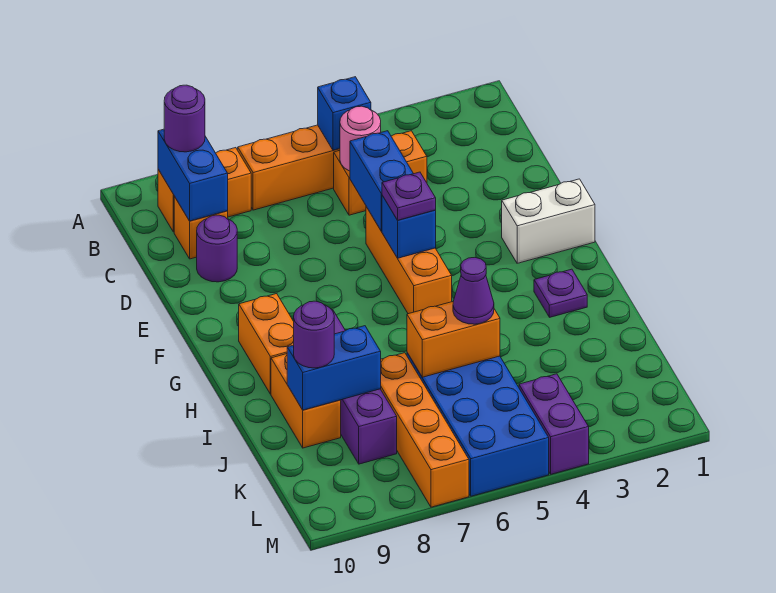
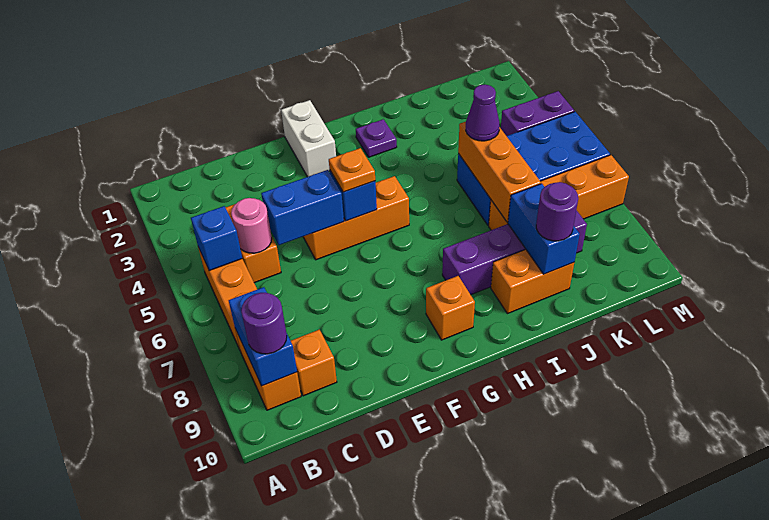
blue 1x2 brick [158,129,228,221] -> blue 1x2 brick turned to [229,287,297,386]
purple 1x1 round brick [197,215,237,282] -> none
purple 1x1 plate [382,172,436,220] -> orange 1x1 plate [329,148,375,192]
orange 1x2 brick [239,294,294,394] -> orange 1x1 brick [426,276,475,340]
orange 1x2 brick [407,302,500,377] -> orange 1x3 brick [458,122,541,222]

